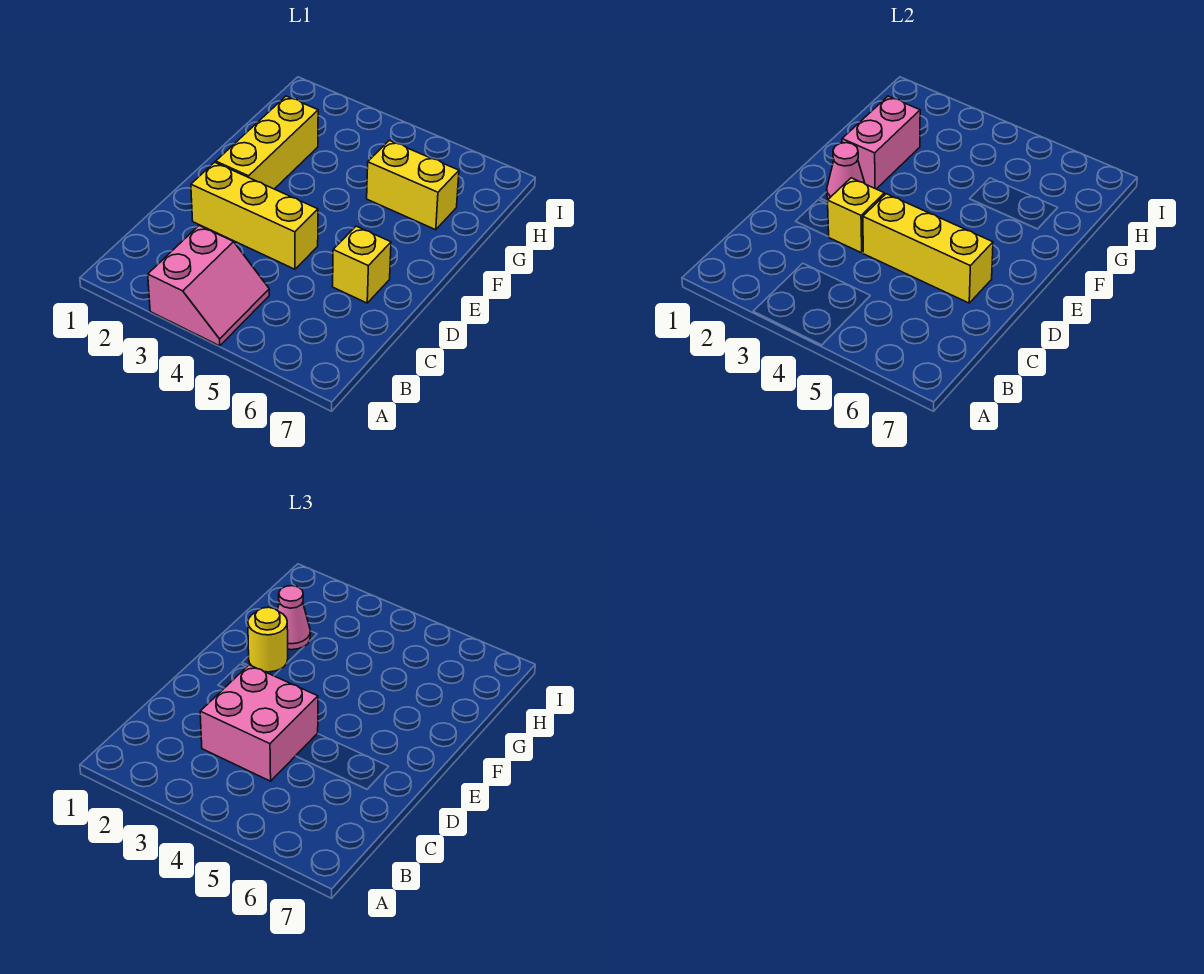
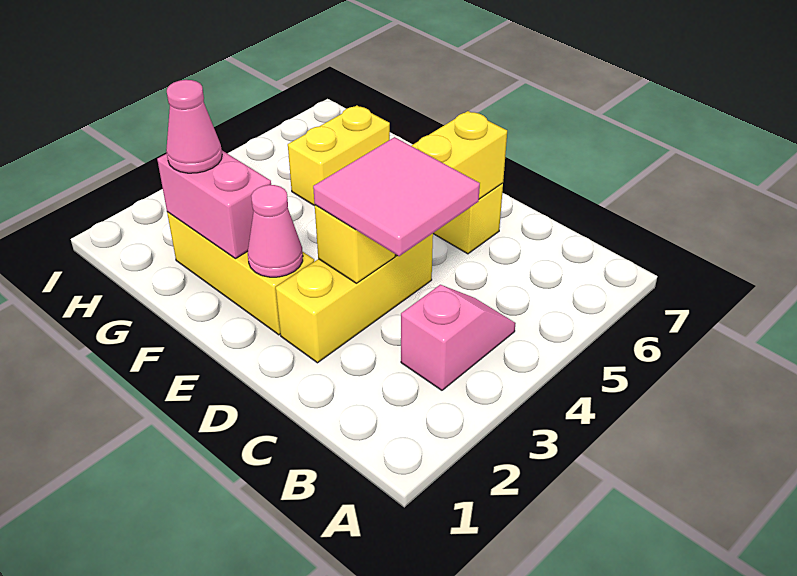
pink 2x2 slope [148,226,269,346] -> pink 1x2 slope [401,285,516,390]
pink 2x2 brick [200,665,318,781] -> pink 2x2 tile [313,137,480,256]
yellow 1x1 round brick [248,607,288,672] -> none

